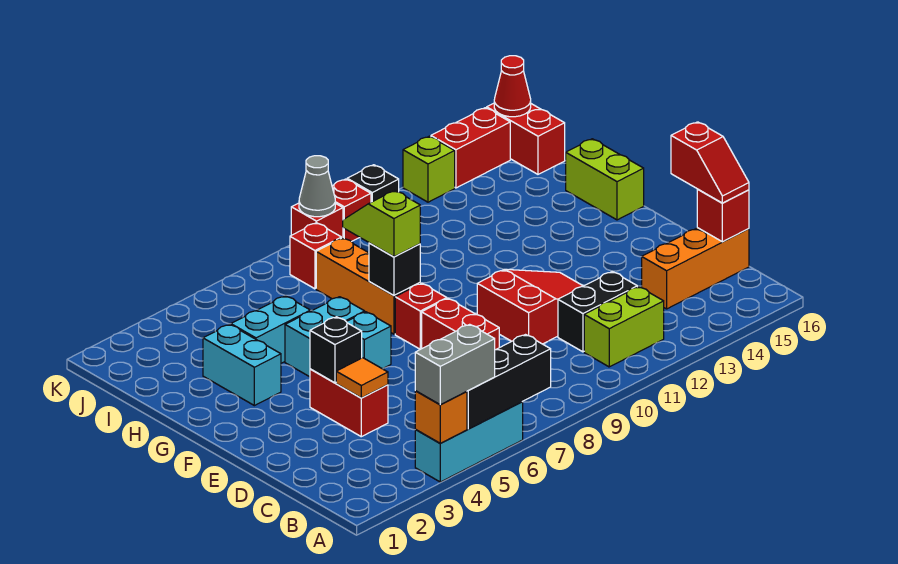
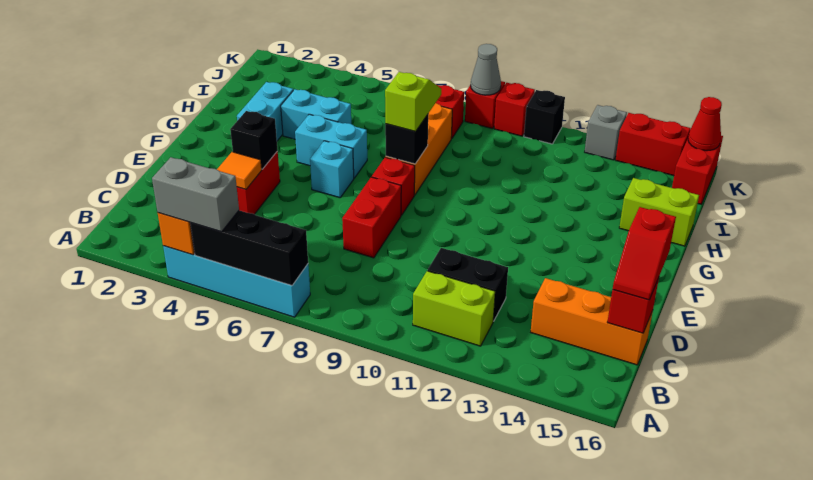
cyan 1x3 brick [415,402,523,482] -> cyan 1x4 brick [163,246,310,317]
red 2x3 slope [477,269,583,344] -> none
lime 1x2 brick [566,139,644,220] -> lime 1x2 brick turned to [619,178,699,246]
lime 1x1 brick [403,136,455,202] -> grey 1x1 brick [585,105,627,160]

